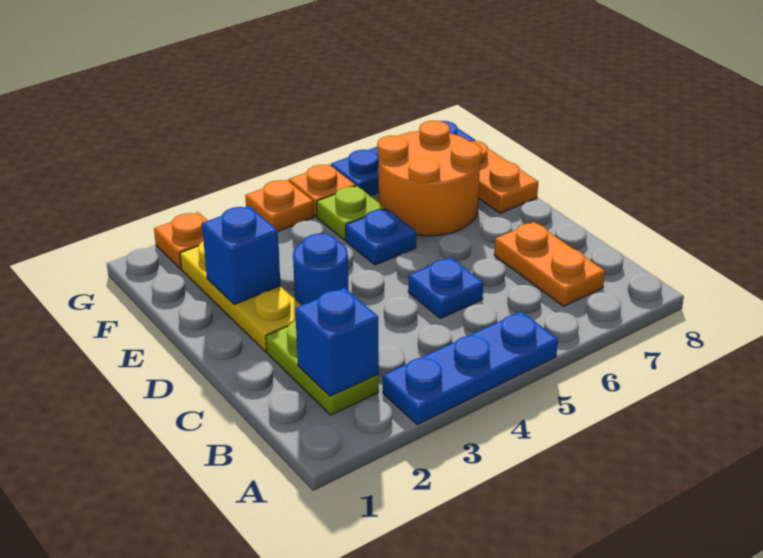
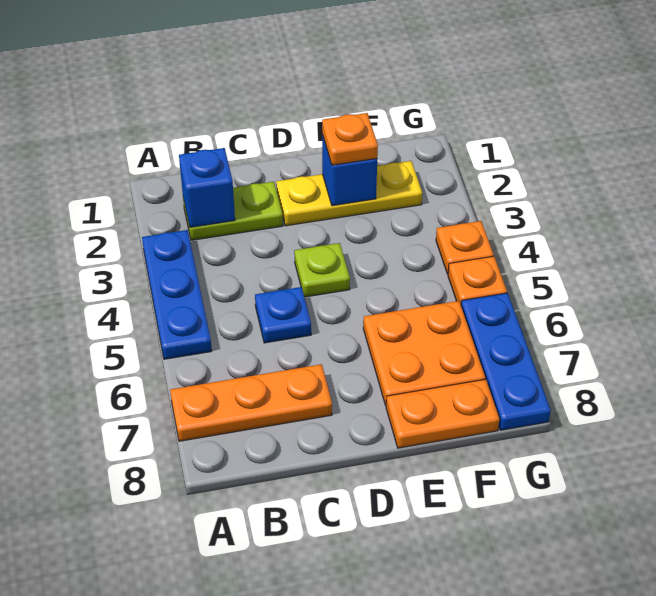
orange 1x2 plate [494,222,605,306] -> orange 1x3 plate [170,364,332,441]
blue 1x1 round brick [293,233,349,305] -> none
blue 1x1 plate [346,209,416,265] -> none
orange 2x2 round brick [377,121,482,236] -> orange 2x2 plate [363,301,485,406]
lime 1x1 plate [317,186,385,240] -> lime 1x1 plate moved to [294,243,350,297]
orange 1x1 plate [154,212,208,269] -> orange 1x1 plate moved to [322,113,378,165]

